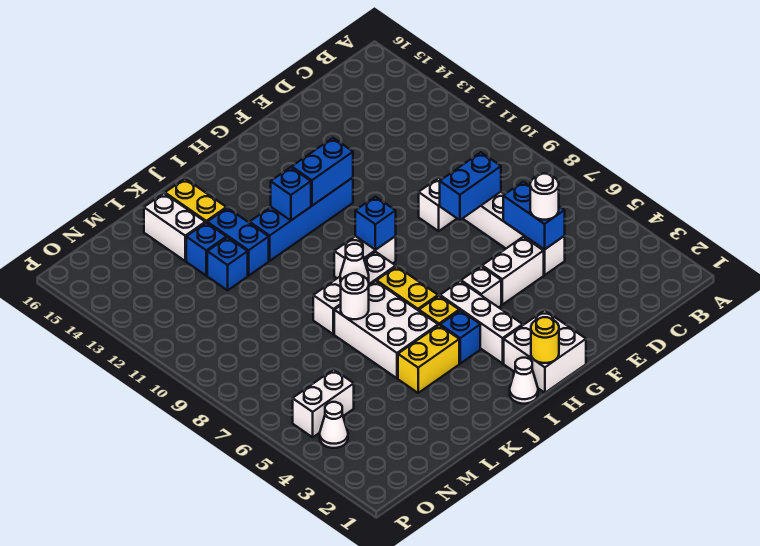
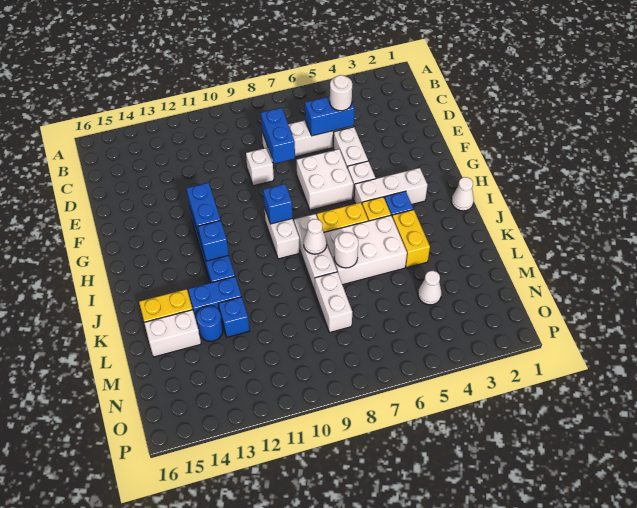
white 2x2 brick [504,310,586,393] -> white 2x2 brick moved to [297,149,353,210]
yellow 1x1 round brick [531,317,559,363] -> none
blue 1x1 brick [186,223,226,276] -> blue 1x1 round brick [196,306,223,341]
white 1x2 brick [293,369,354,437] -> white 1x2 brick moved to [315,272,352,333]
white 1x1 cone [320,402,348,448] -> white 1x1 cone moved to [418,271,442,305]

